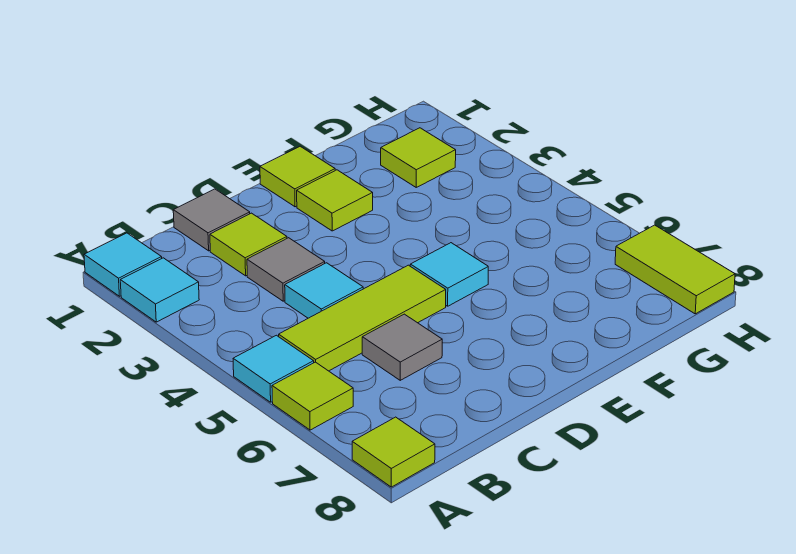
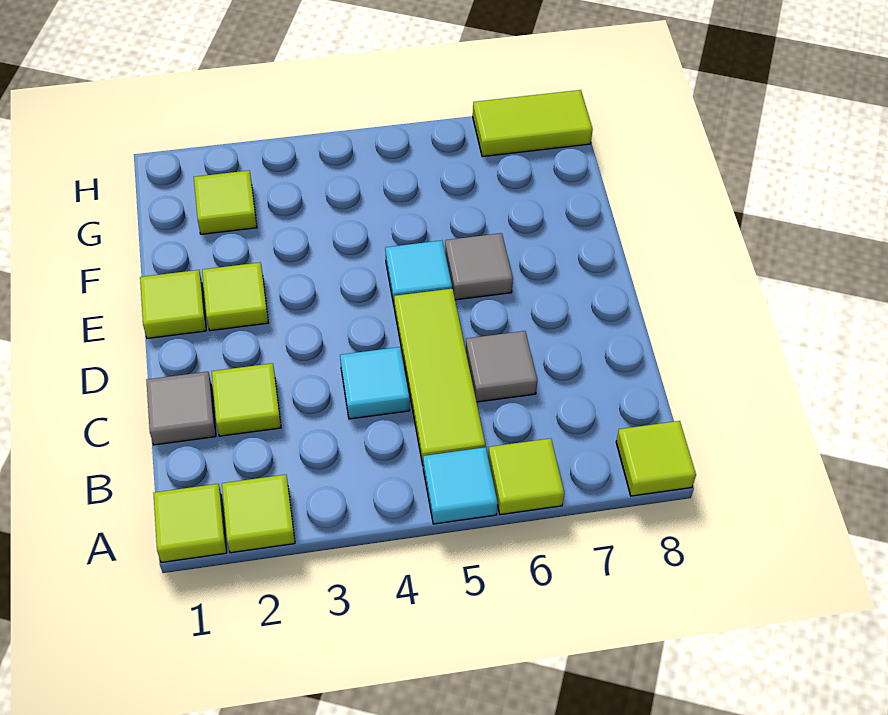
cyan 1x1 tile [84,233,162,296] -> lime 1x1 tile [153,484,227,562]
cyan 1x1 tile [120,258,199,322] -> lime 1x1 tile [222,475,295,553]
grey 1x1 tile [247,238,325,301] -> grey 1x1 tile moved to [445,233,513,300]

